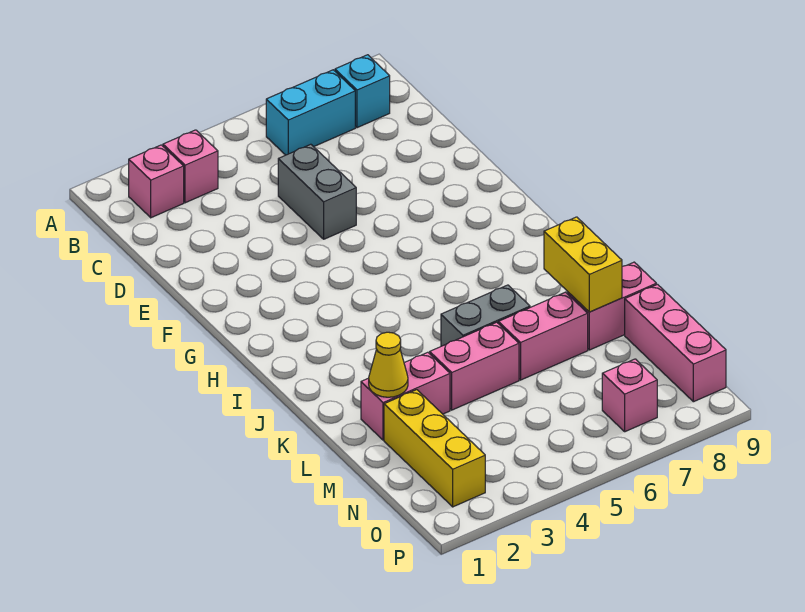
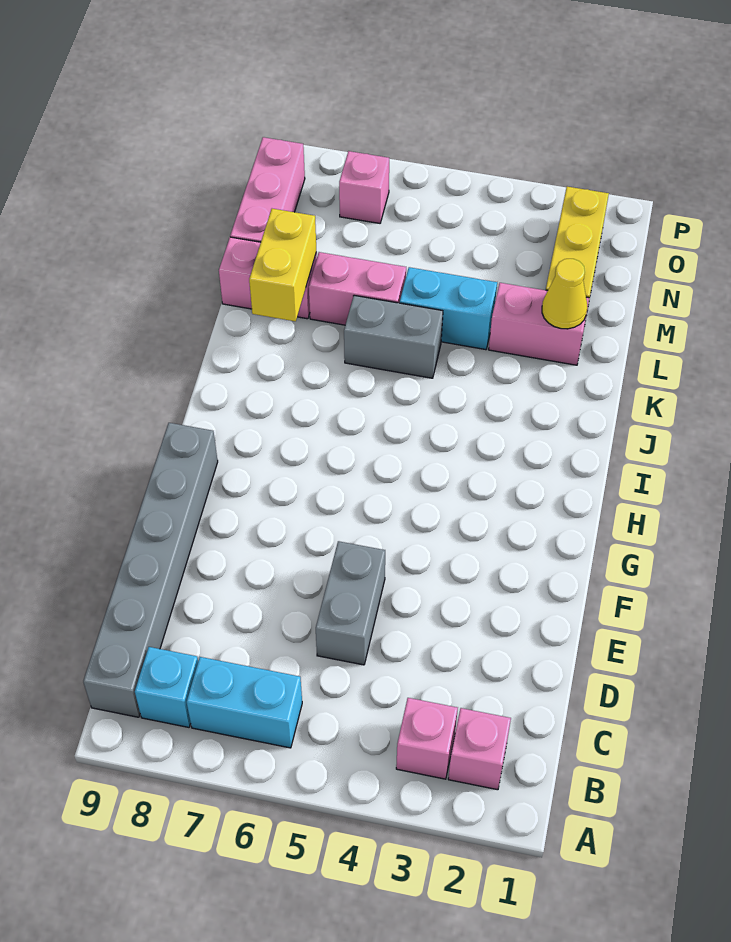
none -> grey 1x6 brick [83,423,218,717]
pink 1x2 brick [430,322,519,410] -> cyan 1x2 brick [400,267,497,350]

